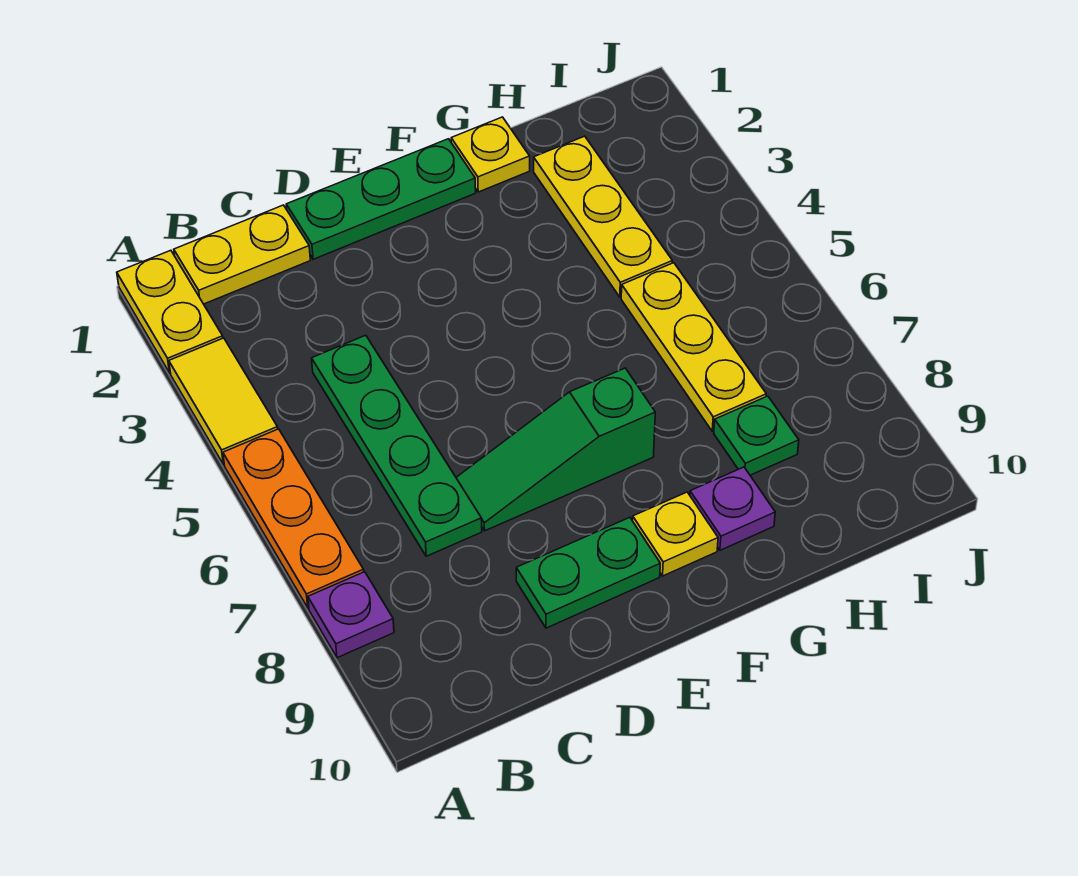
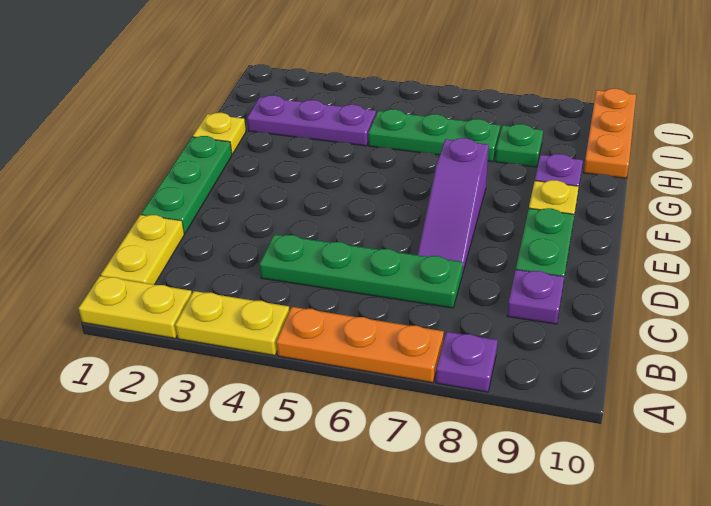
yellow 1x2 tile [169,338,278,464] -> yellow 1x2 plate [175,291,290,356]
none -> purple 1x1 plate [507,270,564,324]
green 1x3 slope [456,368,655,531] -> purple 1x3 slope [418,138,489,274]
yellow 1x3 plate [534,136,672,297] -> purple 1x3 plate [247,95,376,146]
yellow 1x3 plate [621,263,766,431] -> green 1x3 plate [368,109,500,162]
none -> orange 1x3 plate [583,89,636,178]

